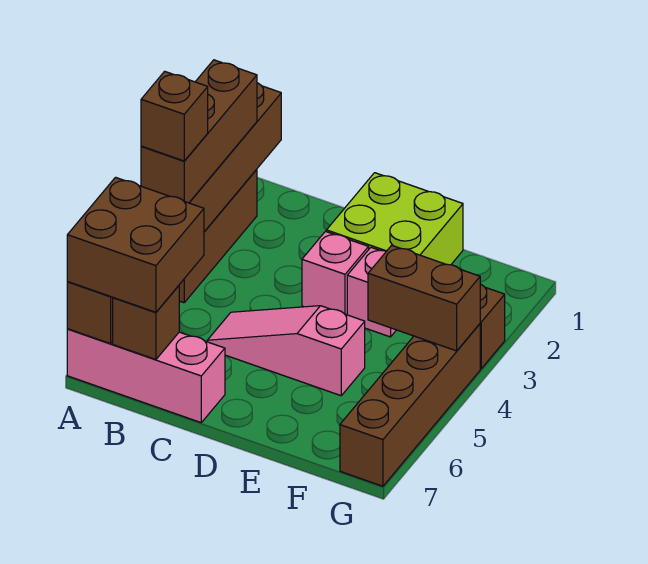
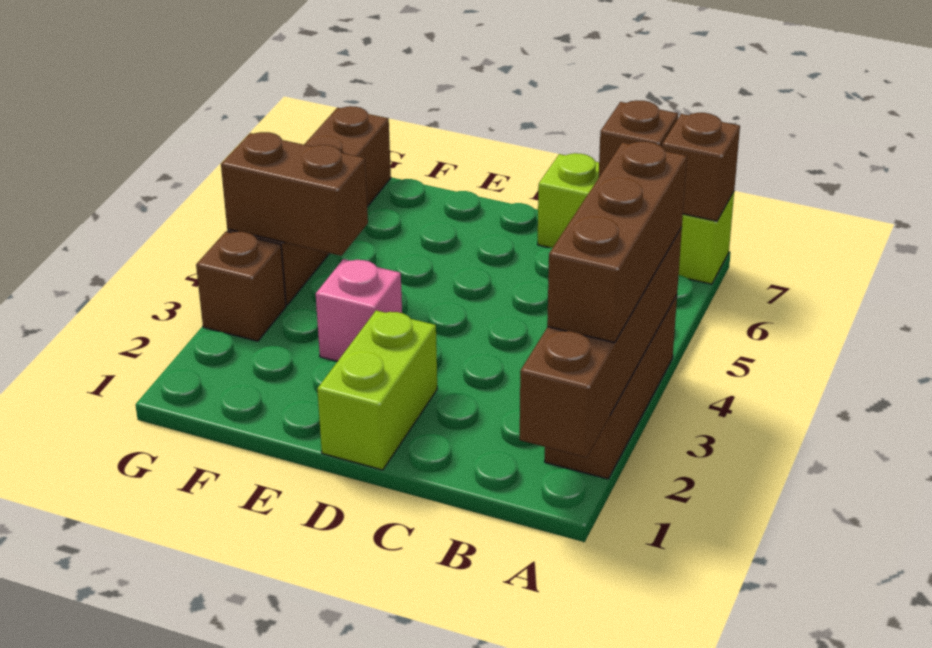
brown 1x1 brick [141,71,208,161] -> none
brown 2x2 brick [67,177,204,312] -> none
pink 1x3 brick [67,329,225,423] -> lime 1x3 brick [538,153,734,284]
pink 1x3 slope [207,306,365,396] -> none
lime 2x2 brick [327,173,463,265] -> lime 1x2 brick [317,310,437,470]
pink 1x1 brick [302,231,369,315] -> none

